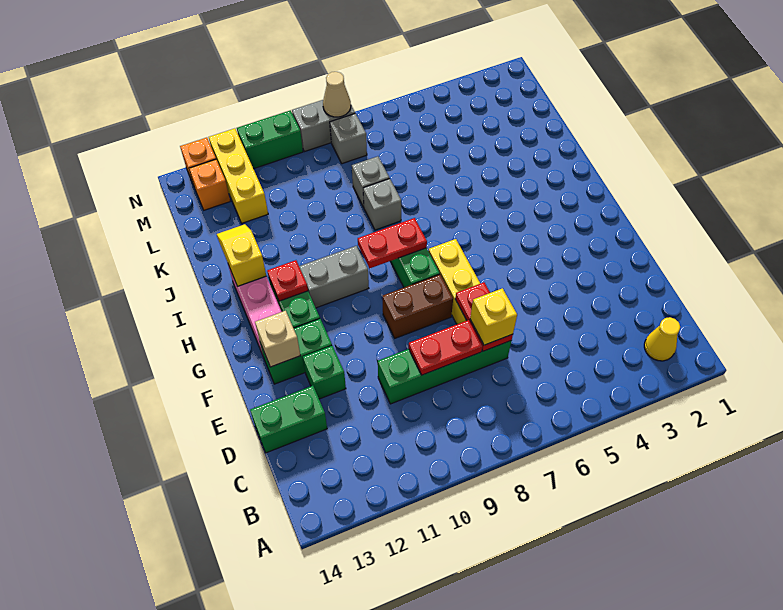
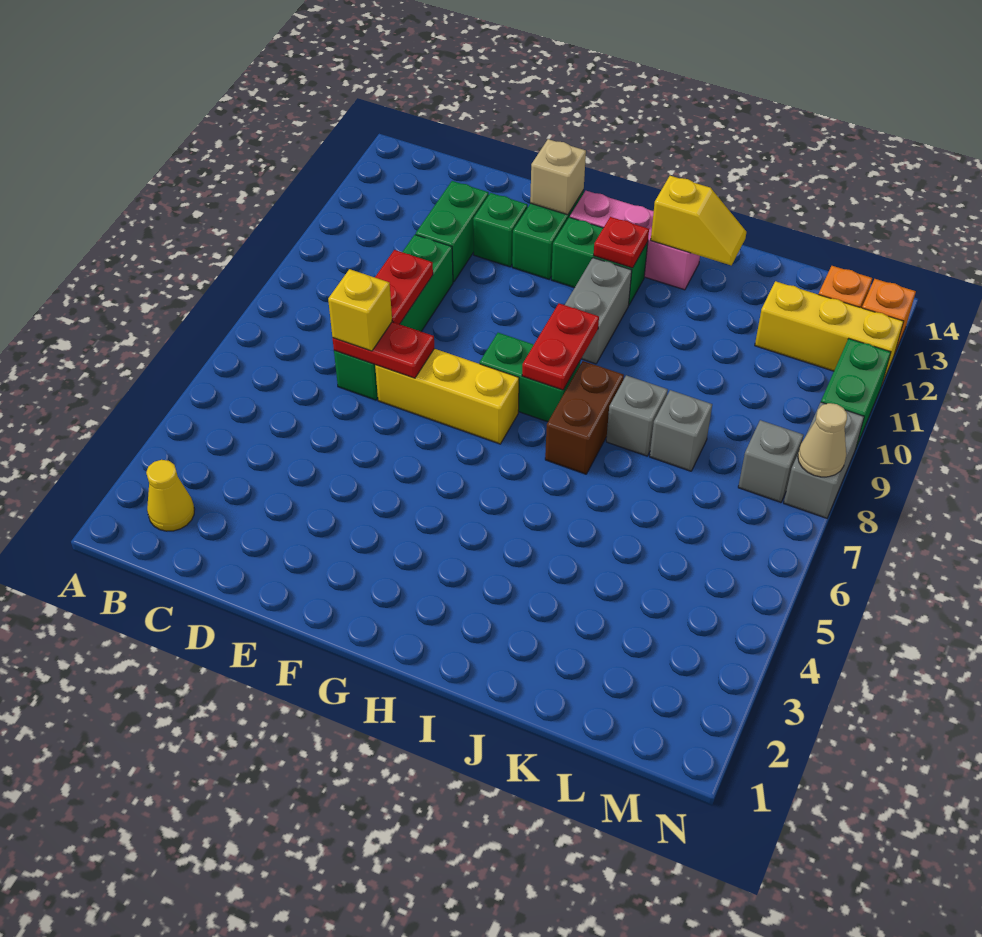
green 1x2 brick [250,386,327,453] -> green 1x2 brick moved to [416,181,489,282]
brown 1x2 brick [383,274,453,338] -> brown 1x2 brick moved to [545,361,624,474]

